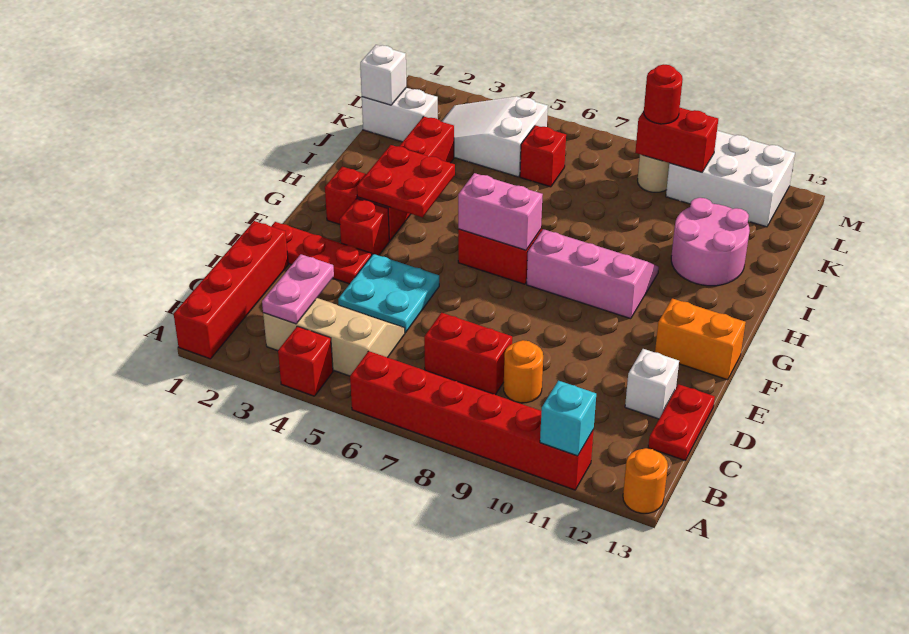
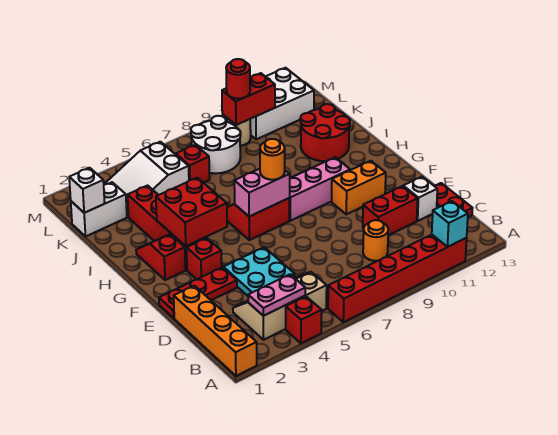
red 1x4 brick [174,221,288,359] -> orange 1x4 brick [174,286,257,376]
orange 1x1 round brick [623,448,668,513] -> orange 1x1 round brick moved to [260,139,285,180]
pink 1x2 plate [262,254,334,324] -> pink 1x2 plate turned to [248,274,305,316]
red 1x2 brick [424,313,512,395] -> red 1x2 brick moved to [363,186,418,235]
orange 1x2 brick [655,299,746,380] -> orange 1x2 brick moved to [332,161,386,214]
red 2x2 plate [357,145,455,217] -> red 2x2 brick [156,178,227,246]
pink 2x2 round brick [671,198,750,286] -> red 2x2 round brick [300,104,350,161]
none -> white 2x2 round brick [191,116,241,173]

